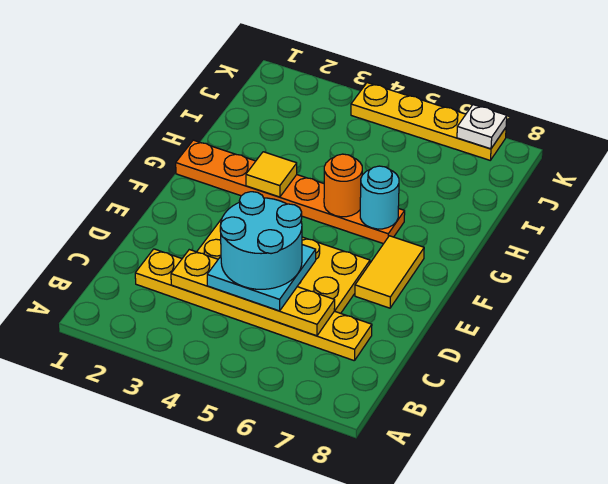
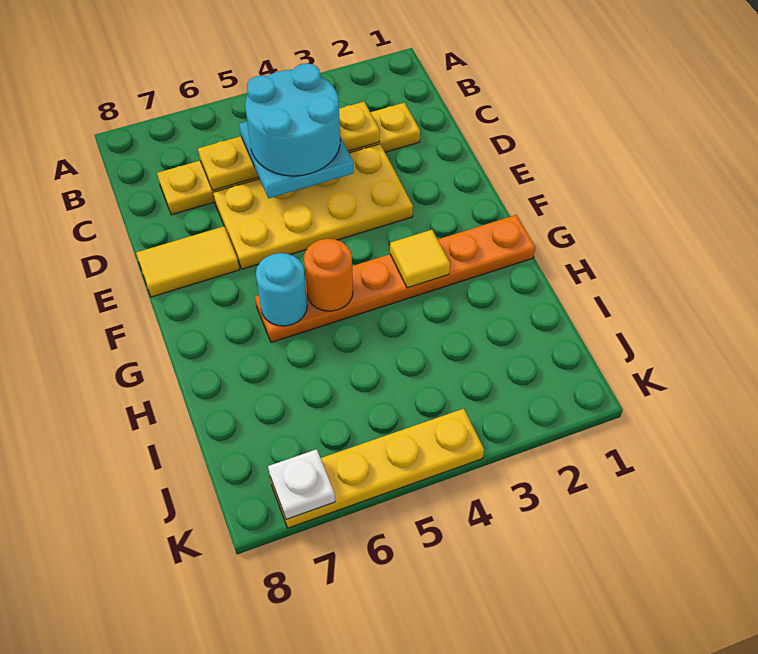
yellow 1x2 tile [355,236,424,308] -> yellow 1x2 tile turned to [136,226,239,297]

